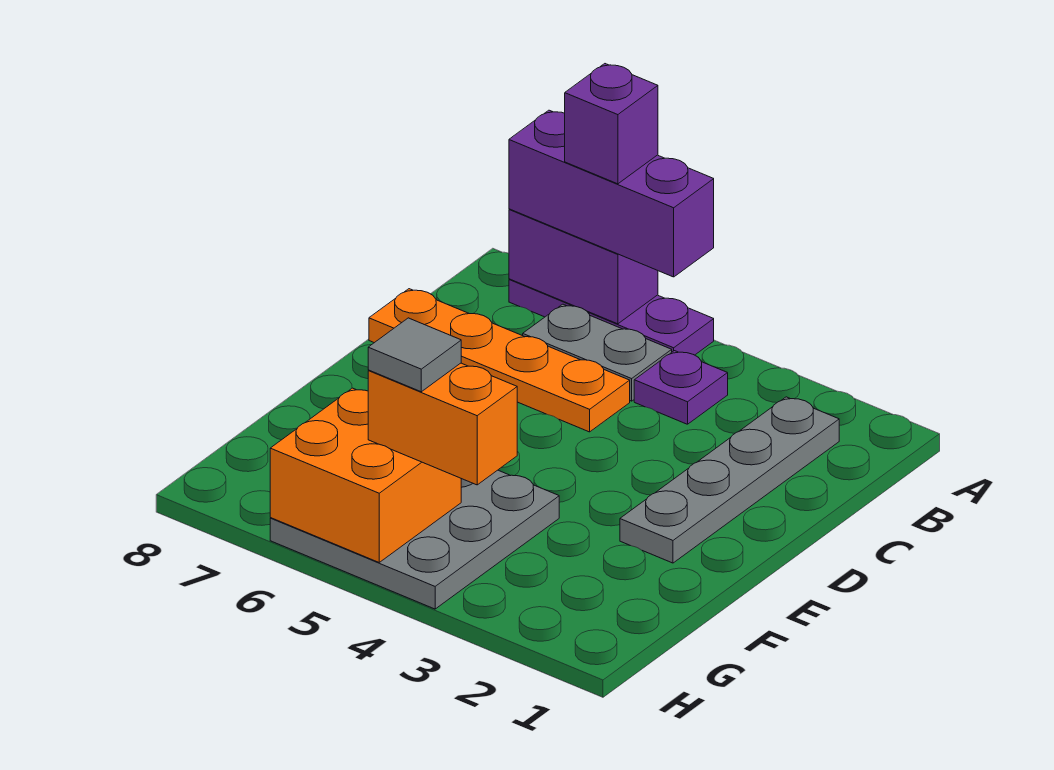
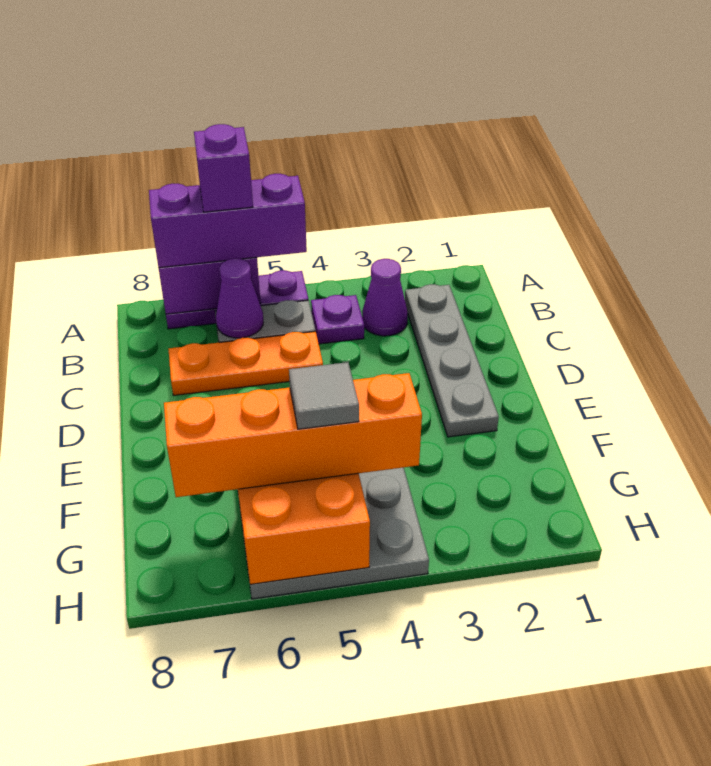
none -> purple 1x1 cone [362,259,408,336]
none -> purple 1x1 cone [216,259,263,338]
orange 1x4 plate [369,289,630,432] -> orange 1x3 plate [169,332,323,395]
orange 1x2 brick [368,363,517,485] -> orange 1x4 brick [164,373,422,497]

